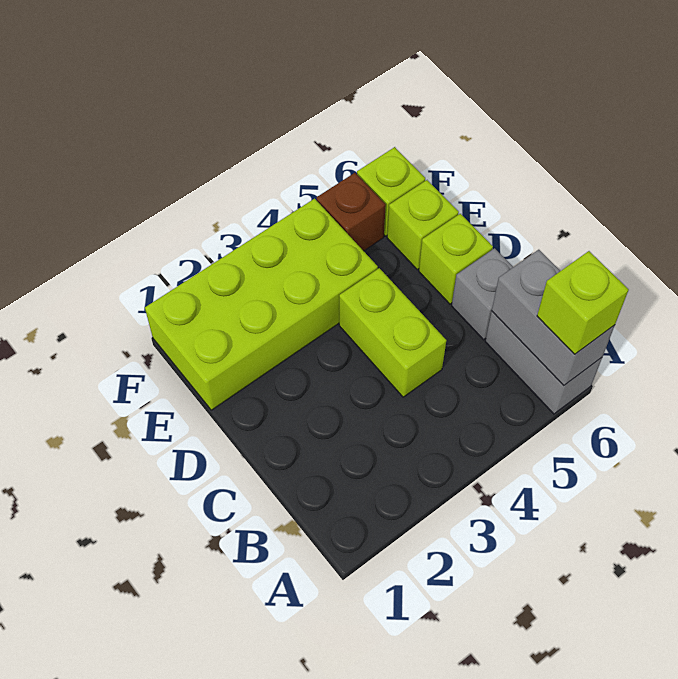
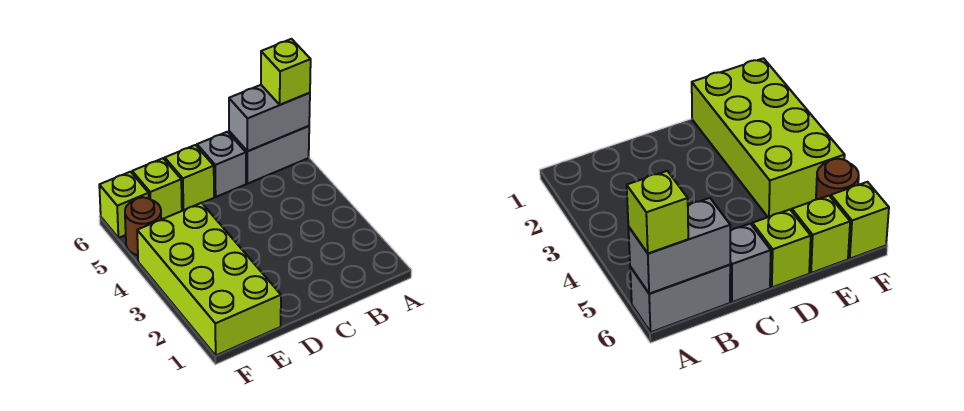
lime 1x2 brick [339,268,446,397] -> none
brown 1x1 brick [317,173,386,251] -> brown 1x1 round brick [125,197,161,255]

